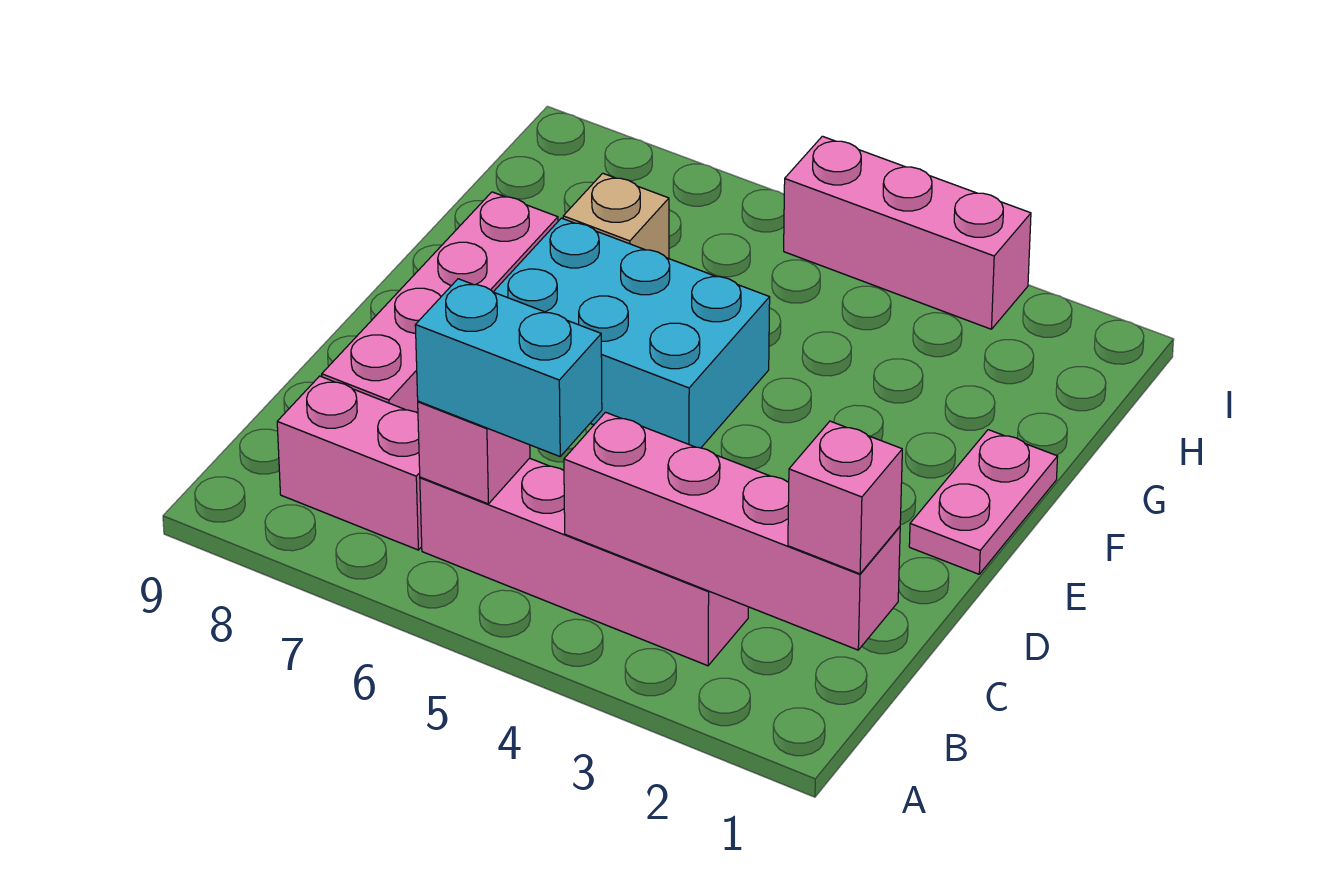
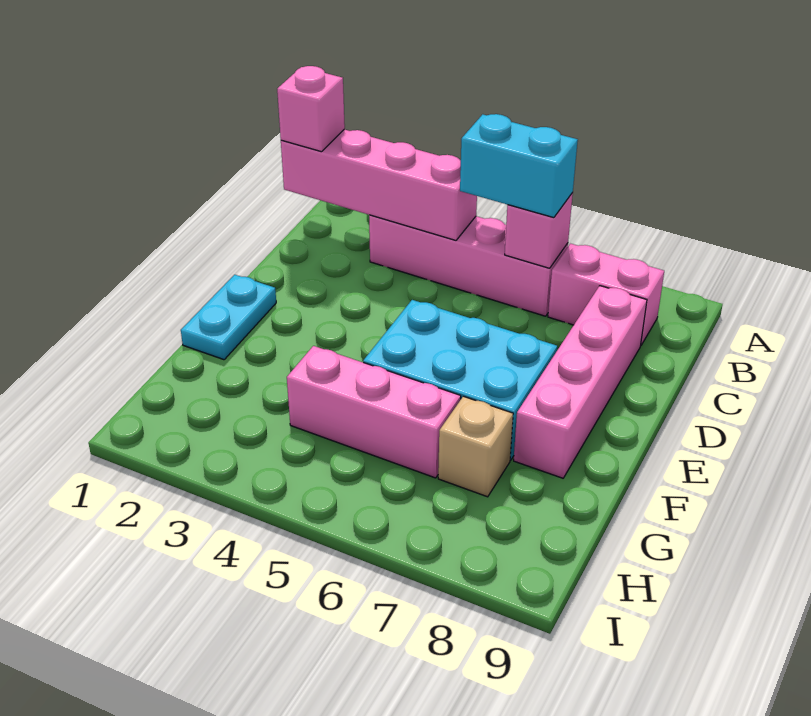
pink 1x2 plate [909,430,1058,574] -> cyan 1x2 plate [181,275,276,360]
pink 1x3 brick [784,136,1031,329] -> pink 1x3 brick moved to [287,346,461,478]

